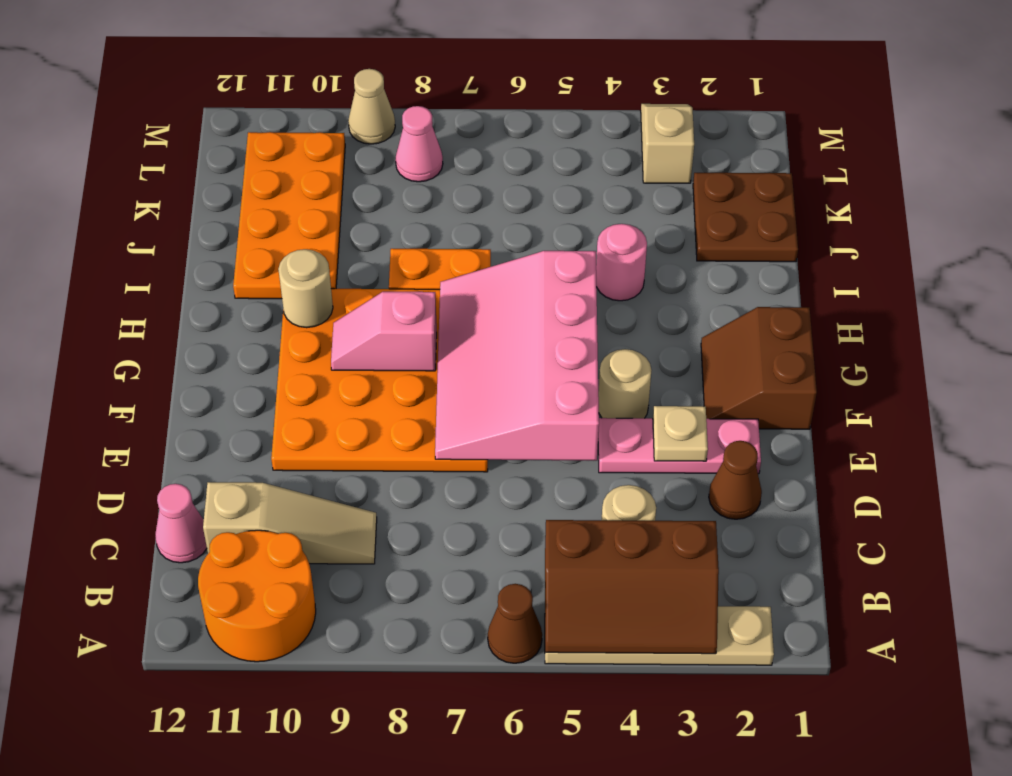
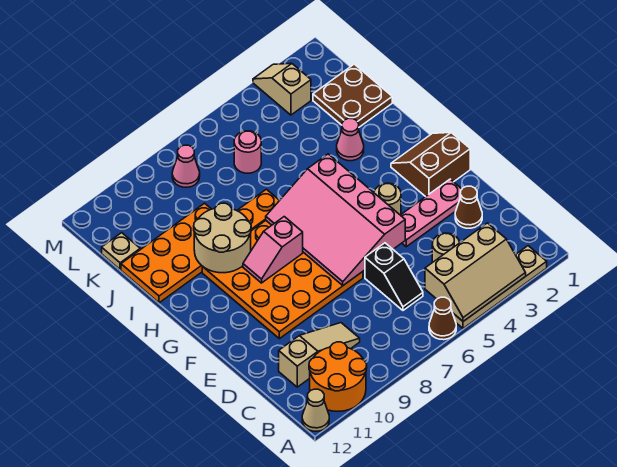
brown 2x3 slope [545,520,719,654] -> tan 2x3 slope [425,223,526,321]
none -> black 1x2 slope [365,243,423,310]
pink 1x1 cone [155,484,207,563] -> pink 1x1 cone moved to [337,118,364,161]
tan 1x1 plate [653,406,708,461] -> tan 1x1 plate moved to [102,233,140,270]
brown 2x2 slope [701,307,817,429] -> brown 2x2 slope turned to [391,132,470,197]
tan 1x1 round brick [278,249,333,328] -> tan 2x2 round brick [194,203,251,273]
pink 1x1 round brick [596,224,647,301] -> pink 1x1 round brick moved to [234,131,261,173]
orange 2x4 plate [233,132,345,299] -> orange 2x4 plate turned to [121,203,211,303]
tan 1x1 cone [348,69,395,144] -> tan 1x1 cone moved to [302,389,329,431]

